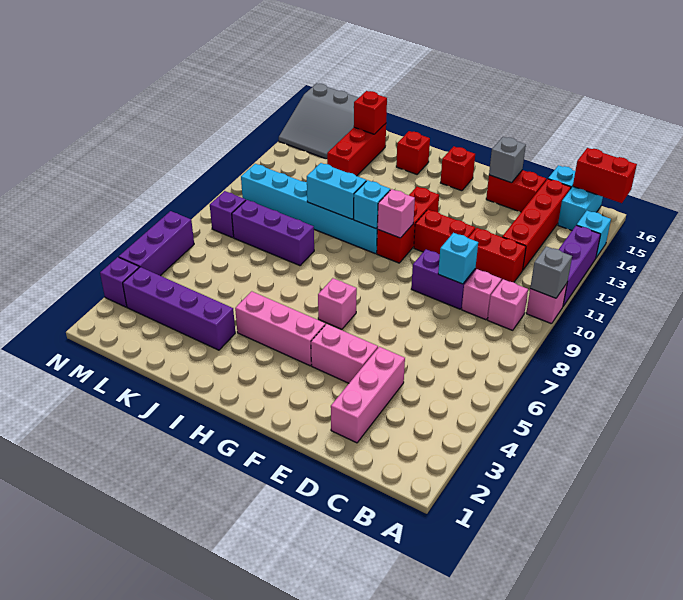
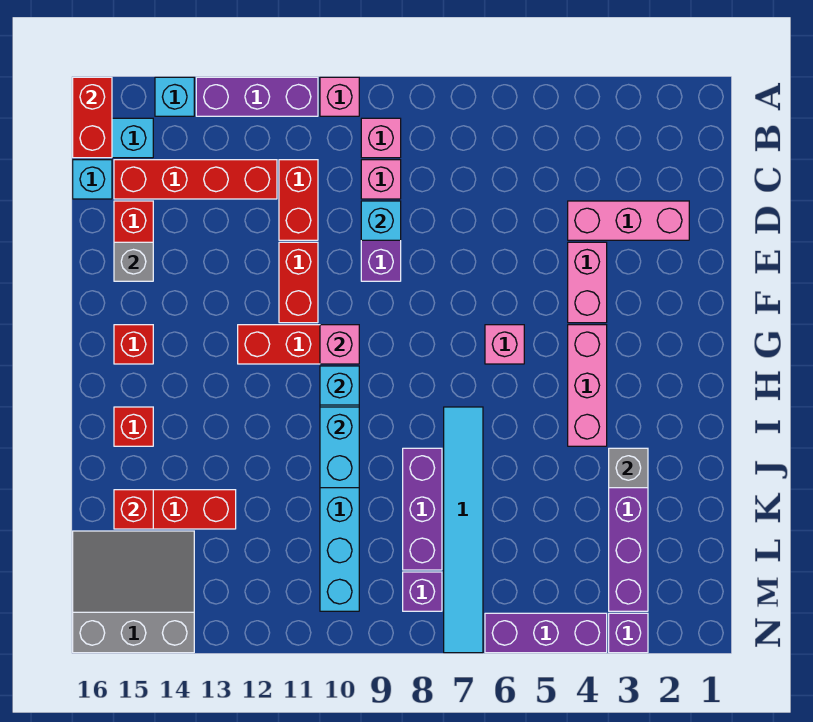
grey 1x1 brick [530,246,572,298] -> grey 1x1 brick moved to [609,448,648,488]
none -> cyan 1x6 tile [444,407,483,653]
grey 3x3 slope [279,83,359,159] -> grey 3x3 slope turned to [73,531,194,653]

